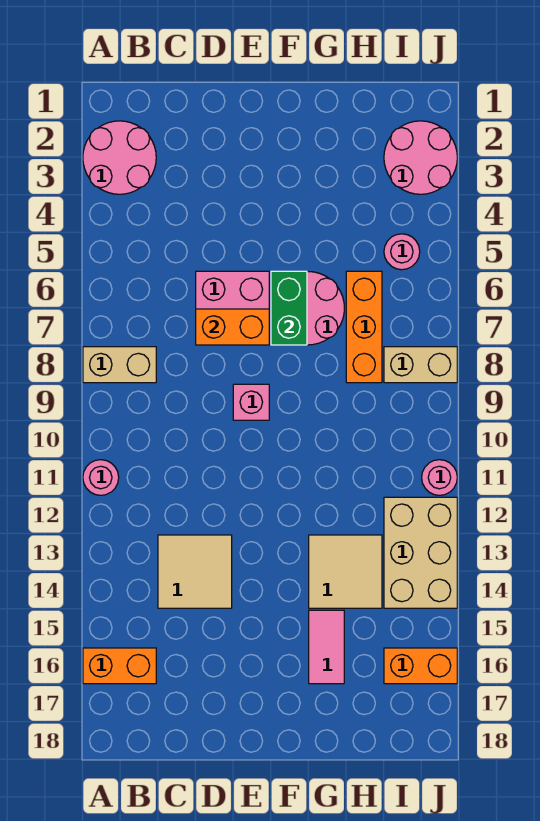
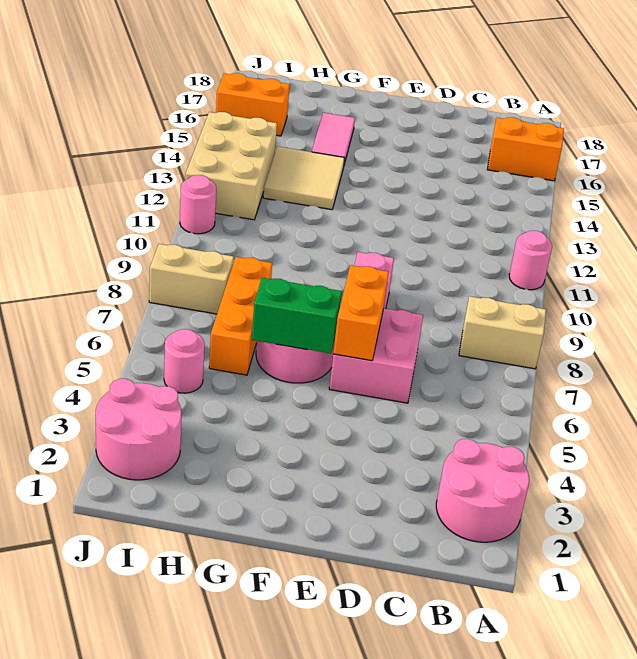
tan 2x2 tile [158,535,232,608] -> none
orange 1x2 brick [196,309,269,345] -> orange 1x2 brick turned to [333,265,389,361]
green 1x2 brick [271,271,307,345] -> green 1x2 brick turned to [252,278,342,354]

